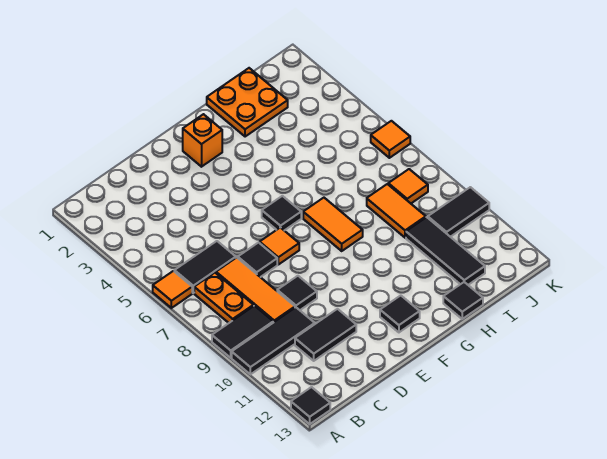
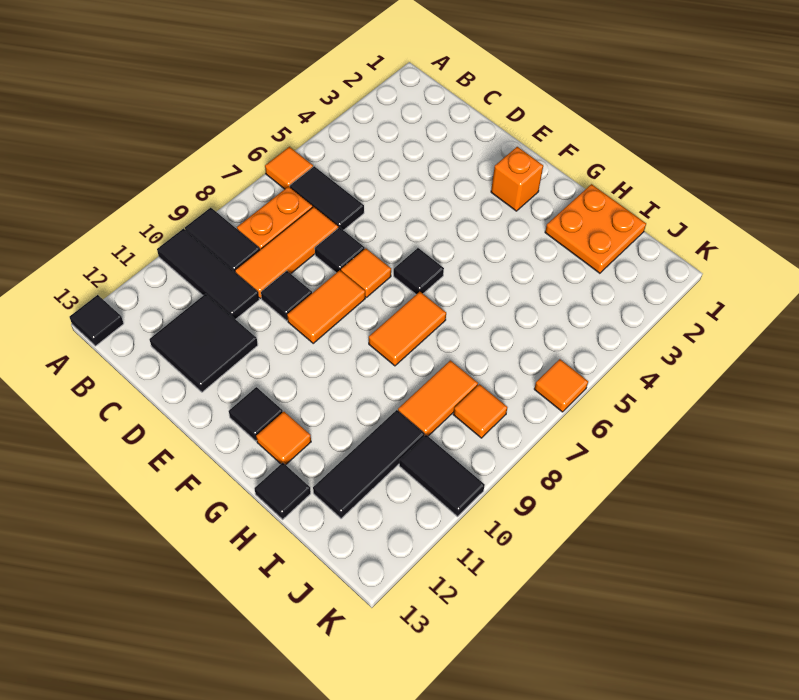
black 1x2 tile [295,309,356,361] -> black 2x2 tile [150,294,258,392]
none -> orange 1x2 tile [287,270,365,343]
none -> orange 1x1 tile [256,412,311,465]

